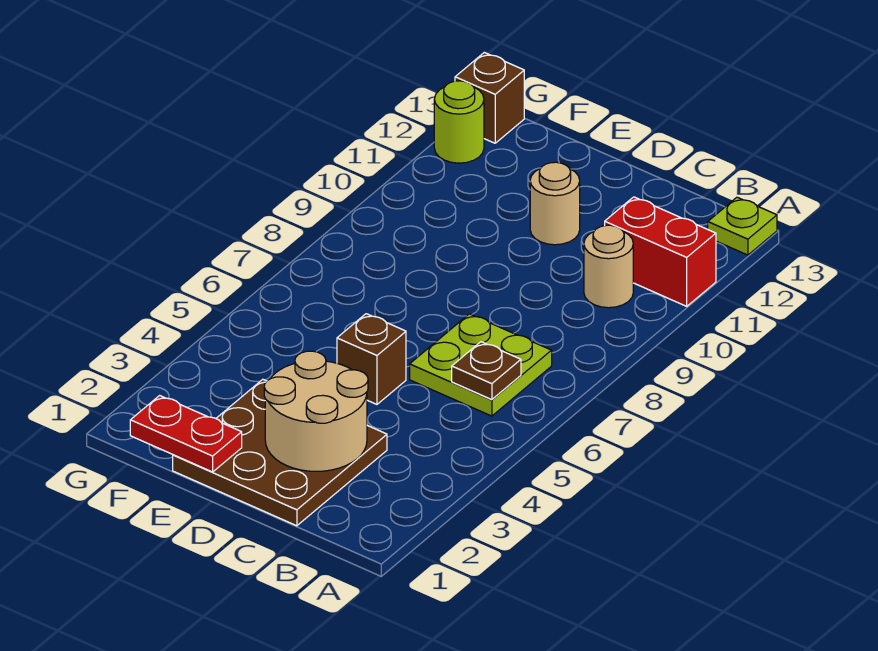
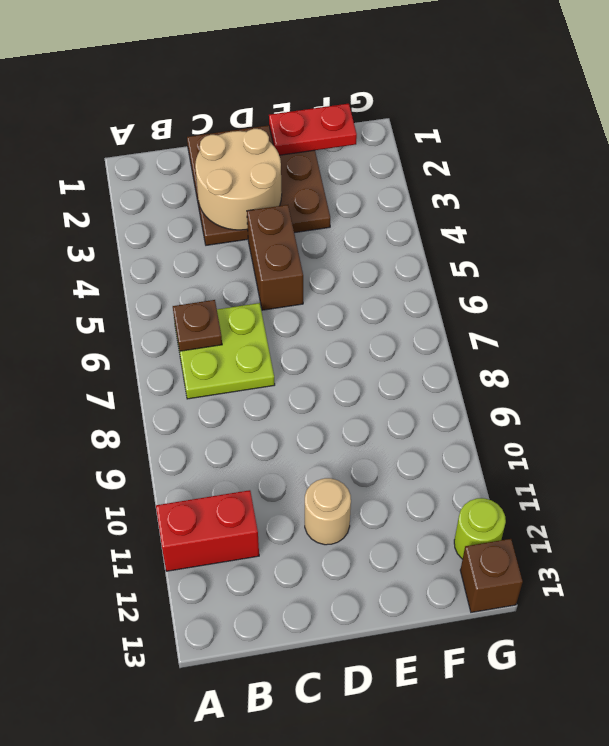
lime 1x1 plate [708,197,777,255] -> none
tan 1x1 round brick [584,225,633,308] -> none
brown 1x1 brick [337,314,406,404] -> brown 1x2 brick [247,205,303,310]

